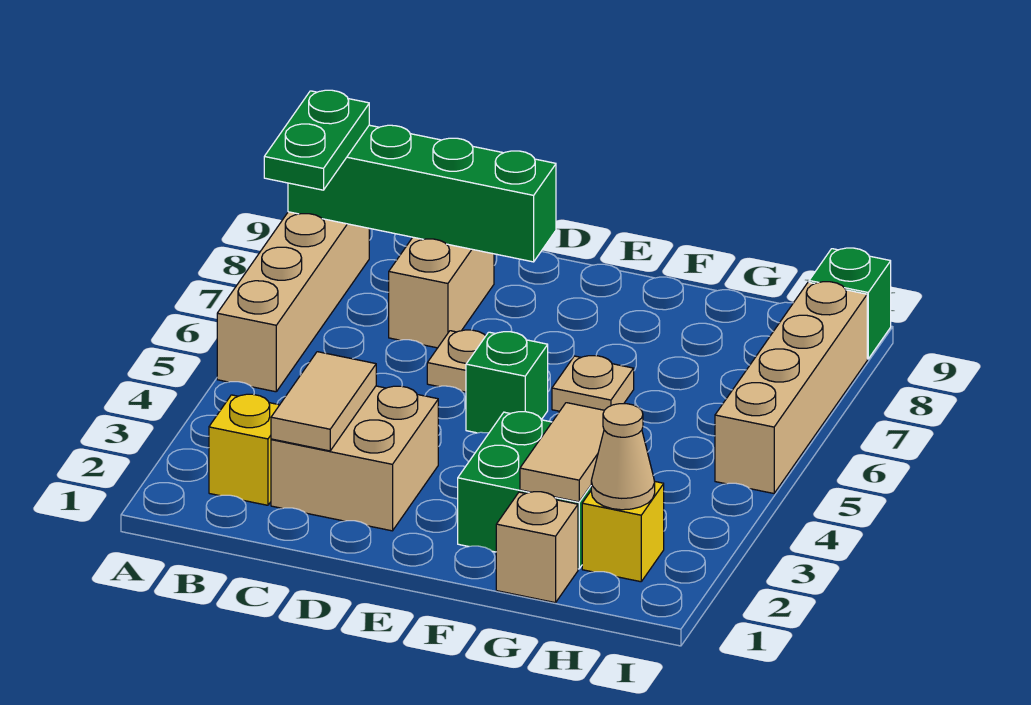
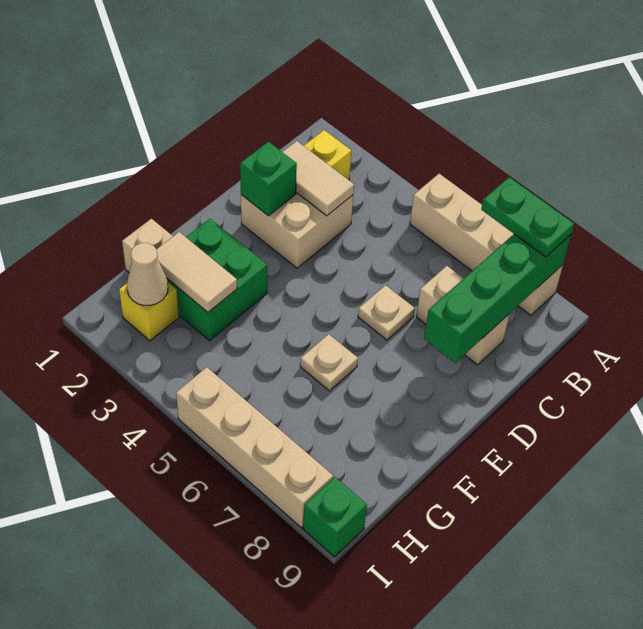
green 1x1 brick [466,332,548,433] -> green 1x1 brick moved to [240,142,297,216]

